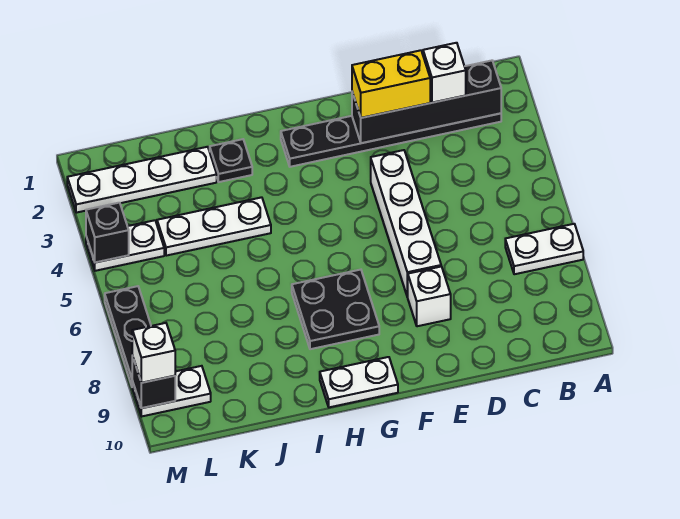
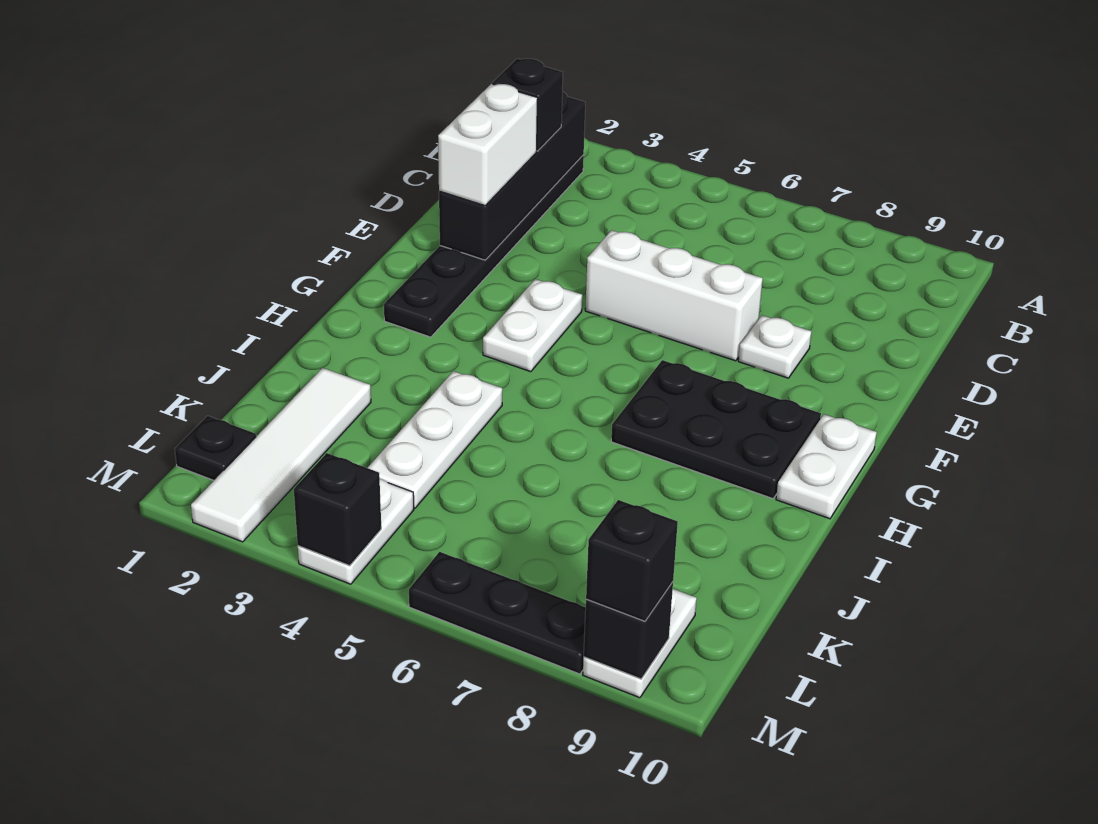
white 1x2 plate [505,224,583,274] -> white 1x2 plate moved to [483,279,582,372]
white 1x1 brick [423,43,466,103] -> black 1x1 brick [492,59,563,151]
yellow 1x2 brick [352,50,430,118] -> white 1x2 brick [438,84,538,206]
white 1x4 brick [371,150,441,297] -> white 1x3 brick [585,230,763,361]
white 1x1 brick [408,267,451,326] -> white 1x1 plate [738,315,812,378]
black 2x2 plate [292,270,379,349] -> black 2x3 plate [611,360,821,499]
black 1x1 plate [210,139,252,182] -> black 1x1 plate moved to [175,416,256,480]
white 1x4 plate [67,147,217,213] -> white 1x4 tile [191,368,371,542]
white 1x1 brick [132,323,175,383] -> black 1x1 brick [586,500,678,621]

